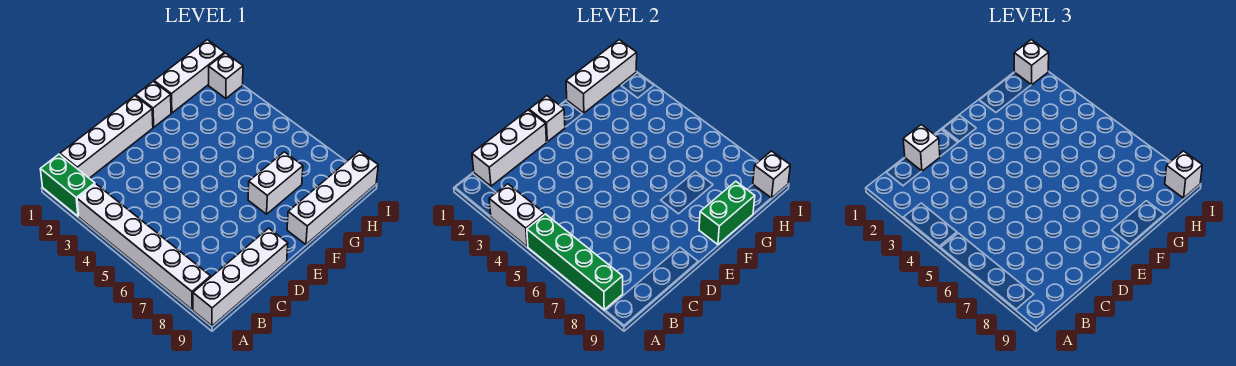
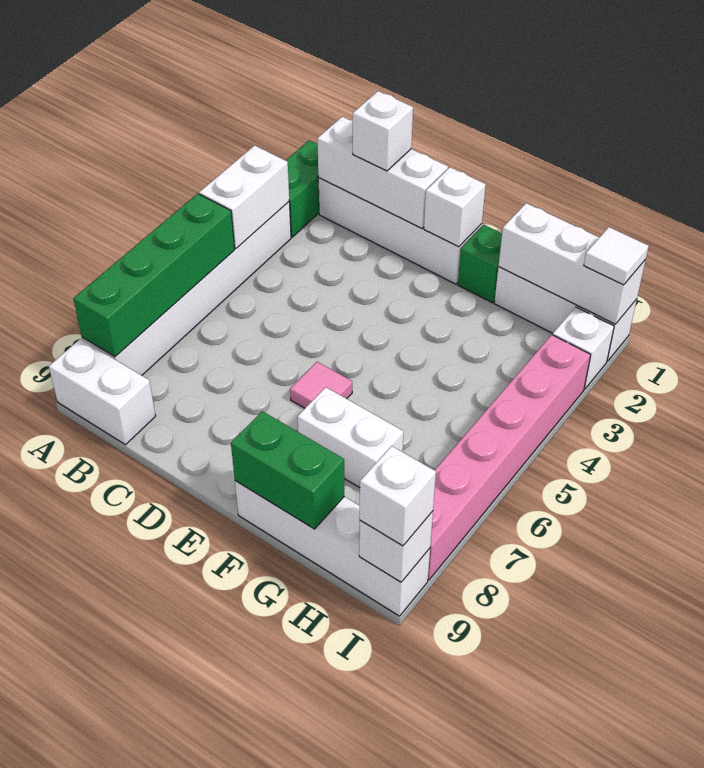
white 1x4 brick [193,228,288,326] -> white 1x2 brick [49,339,156,445]
none -> pink 1x1 tile [290,362,352,408]
white 1x1 brick [136,81,171,127] -> green 1x1 brick [458,225,502,303]
white 1x1 brick [1014,40,1049,85] -> white 1x1 tile [584,227,649,285]
none -> pink 1x6 brick [428,335,591,580]

